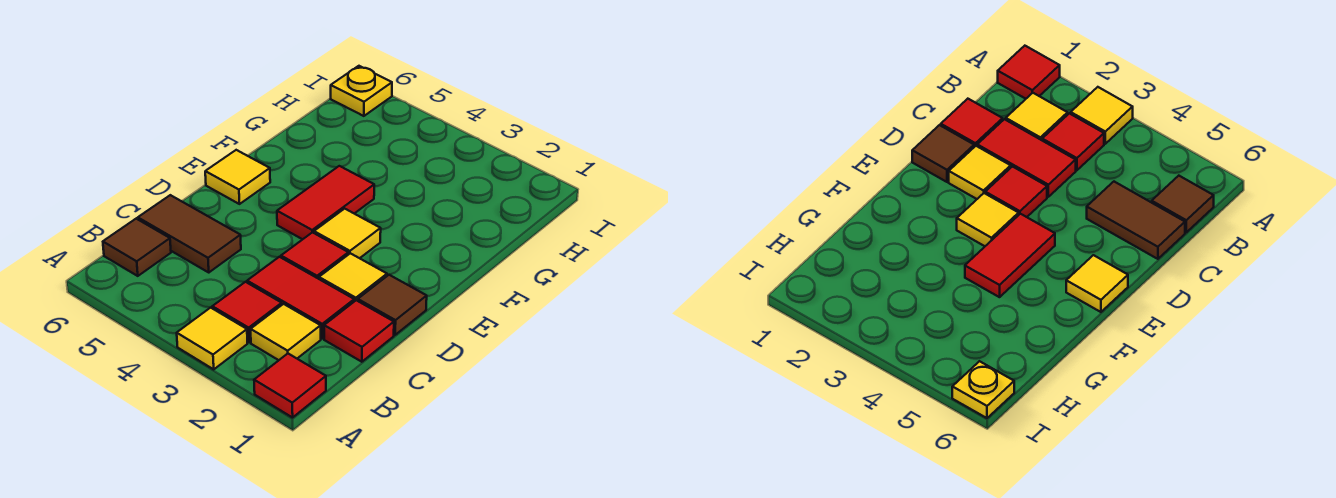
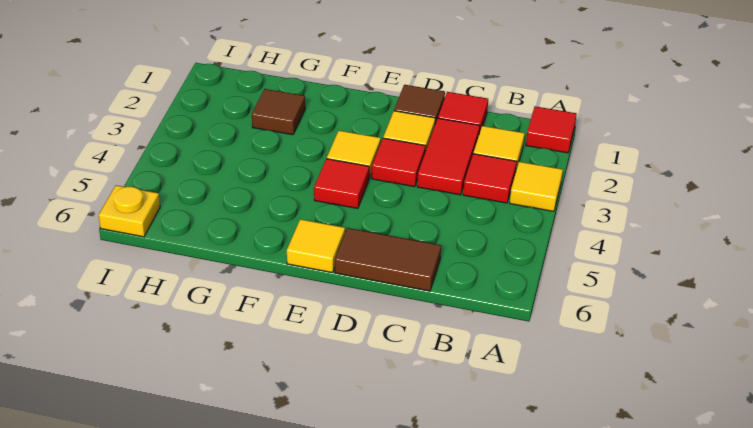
brown 1x1 tile [103,219,171,276] -> brown 1x1 tile moved to [252,89,305,135]
brown 1x2 tile [138,195,241,272] -> brown 1x2 tile turned to [335,228,441,291]
red 1x2 tile [277,166,374,239] -> red 1x1 tile [314,159,369,209]

